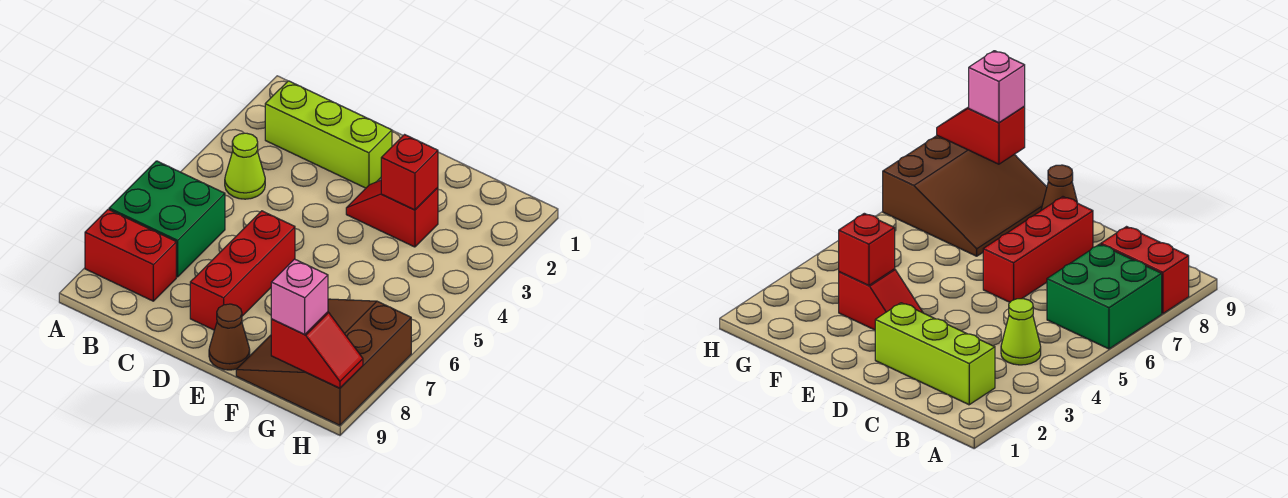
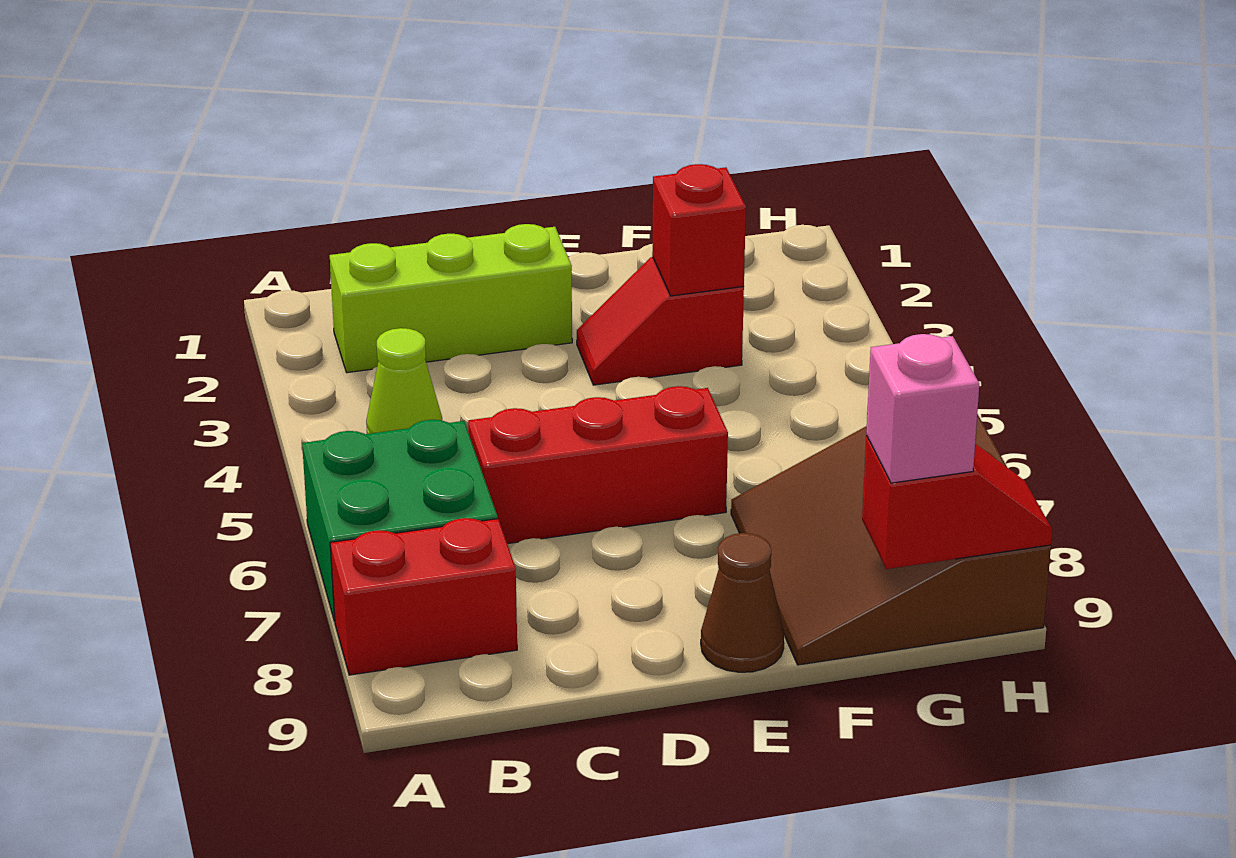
red 1x3 brick [190,211,295,330] -> red 1x3 brick turned to [468,386,728,544]

